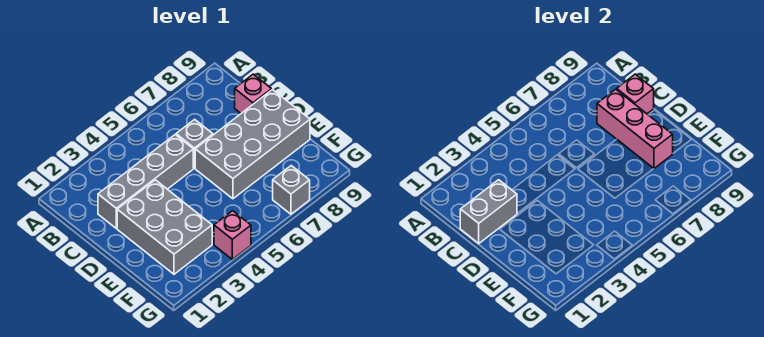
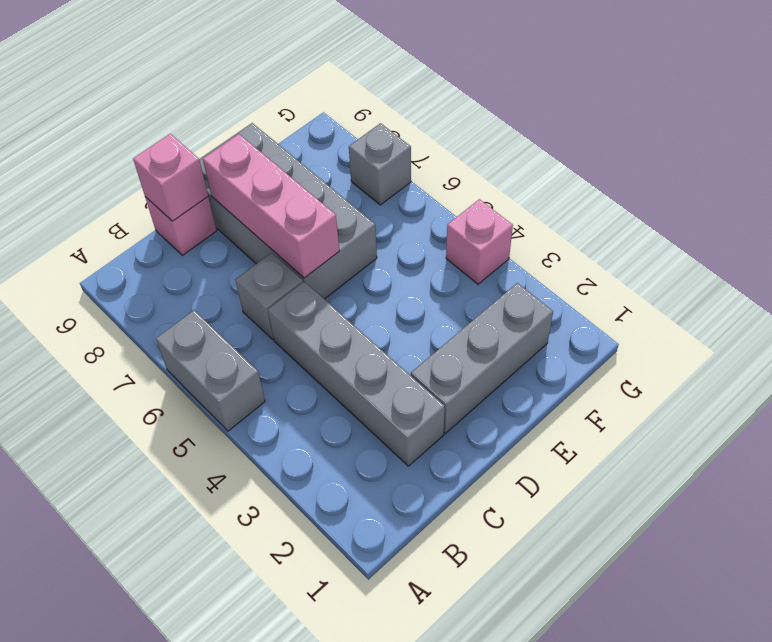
grey 1x2 brick [460,180,517,243] -> grey 1x2 brick moved to [156,310,265,431]
pink 1x3 brick [597,89,673,168] -> pink 1x3 brick turned to [203,134,339,278]
grey 2x3 brick [117,180,212,274] -> grey 1x3 brick [411,283,553,433]

